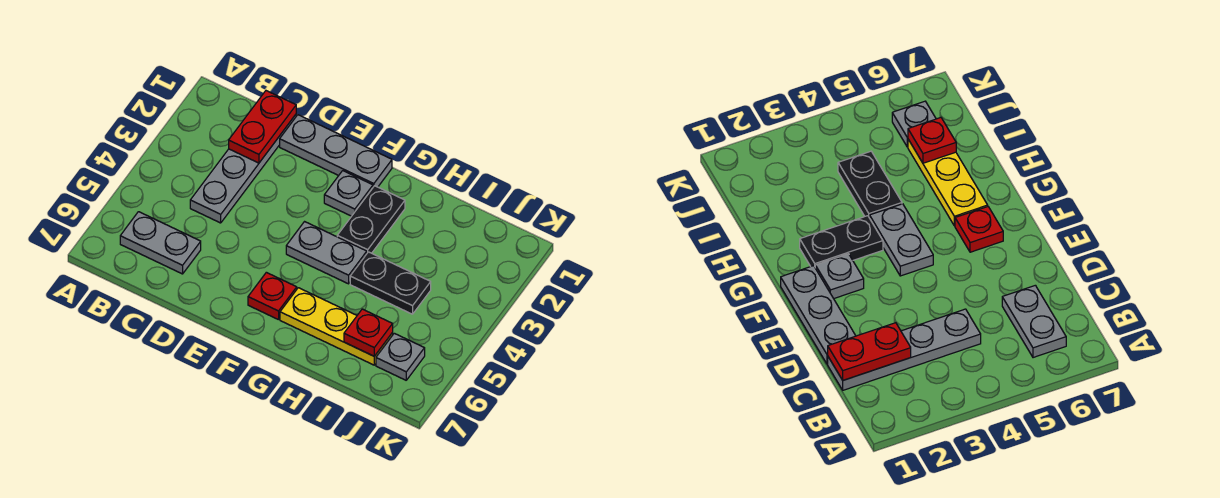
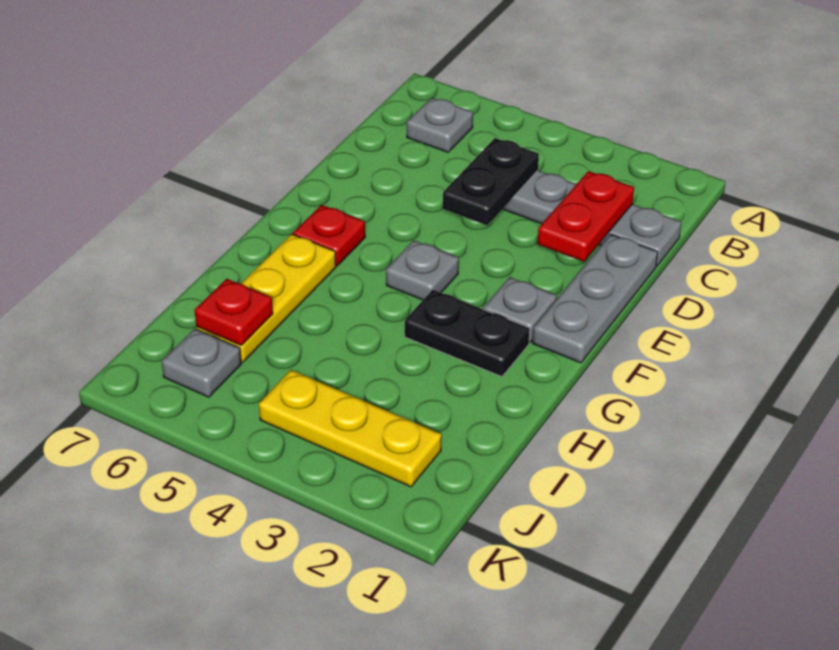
grey 1x2 plate [120,212,201,274] -> grey 1x1 plate [407,98,473,152]
red 1x2 plate [229,91,296,163] -> red 1x2 plate turned to [538,171,634,261]
grey 1x2 plate [286,222,367,284] -> grey 1x1 plate [386,240,459,300]
black 1x2 plate [350,252,431,314] -> black 1x2 plate moved to [443,138,539,225]
none -> yellow 1x3 plate [259,370,441,487]

